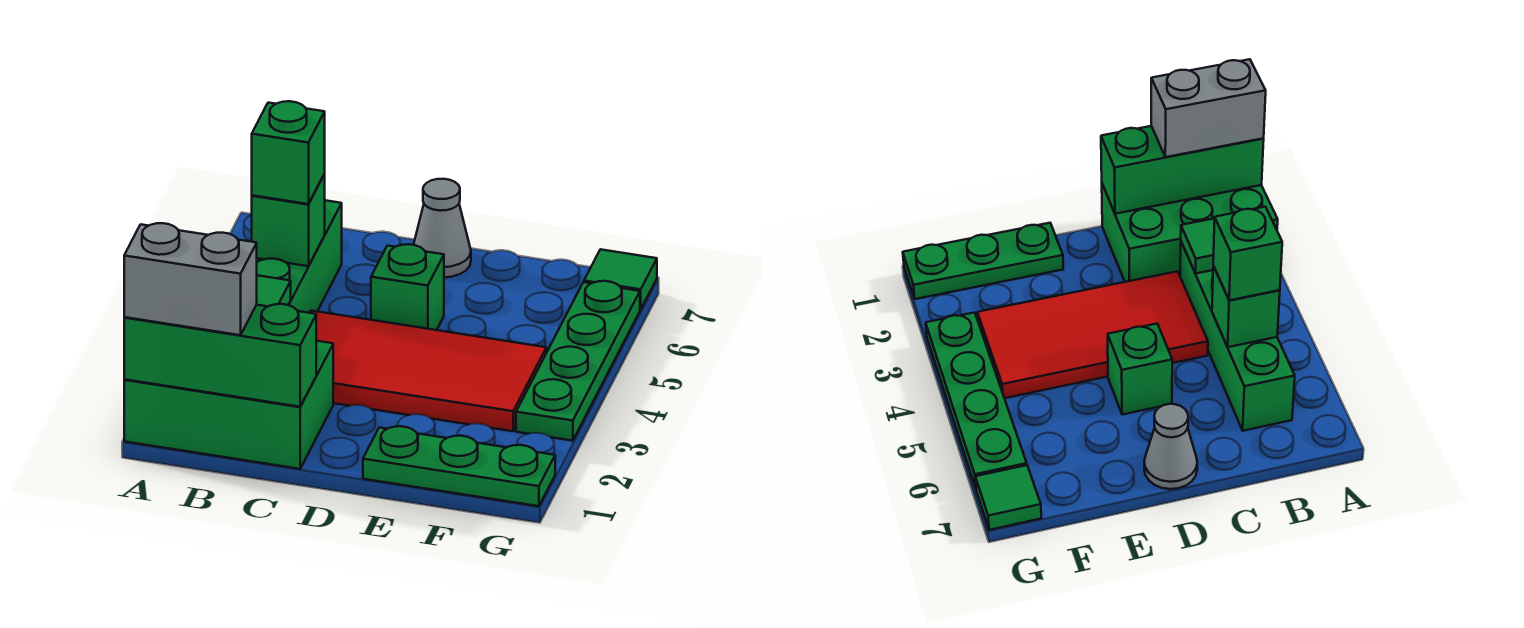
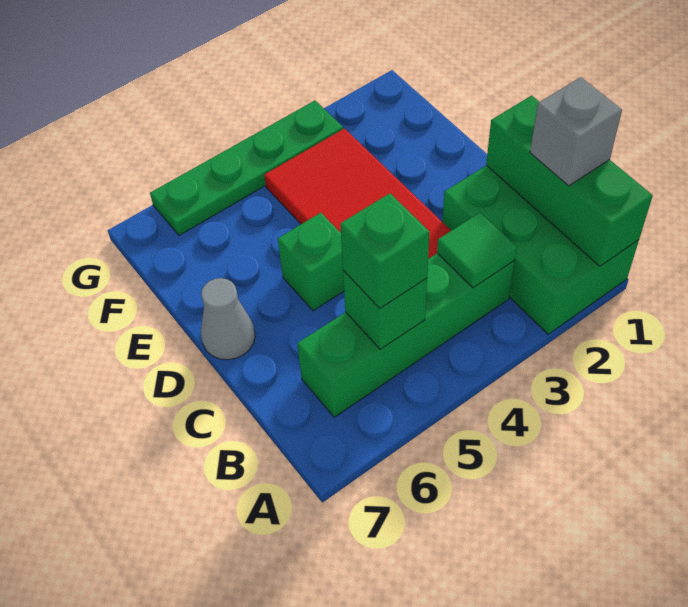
grey 1x2 brick [124,223,257,335] -> grey 1x1 brick [530,77,622,186]
green 1x3 plate [363,426,555,506] -> none
green 1x1 tile [584,249,657,309] -> none

